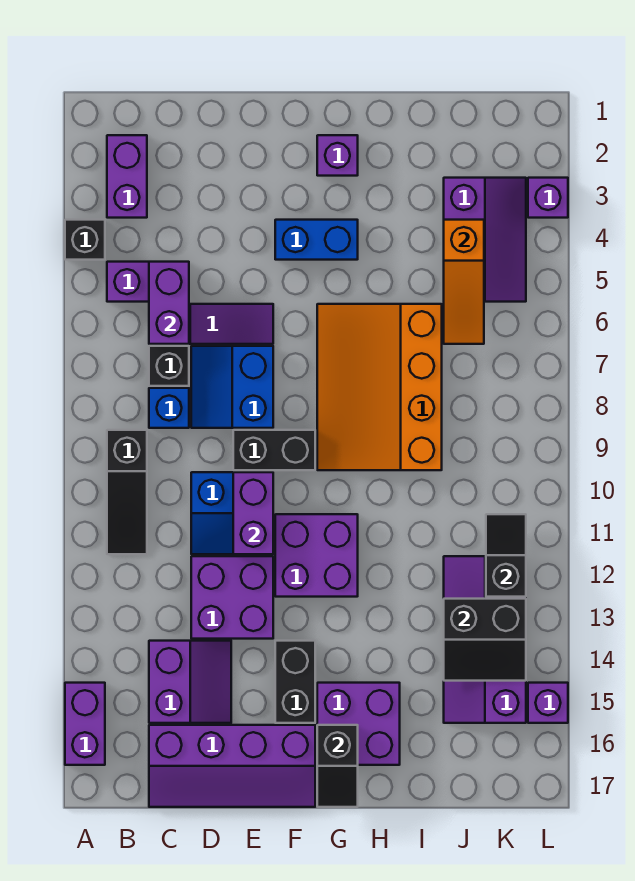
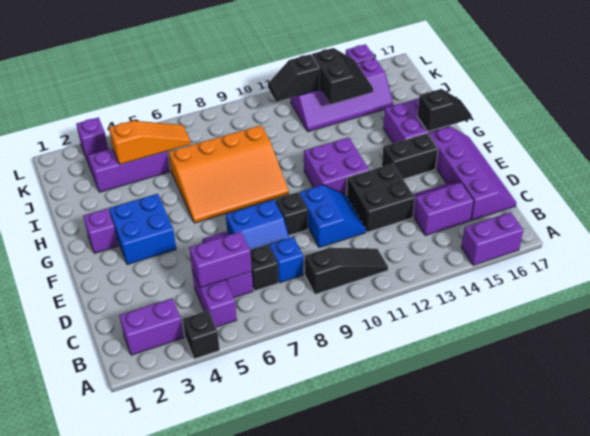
purple 2x2 brick [191,556,273,639] -> black 2x2 brick [347,163,415,232]
black 1x2 brick [233,430,315,470] -> black 1x1 brick [275,192,308,236]
purple 1x2 brick [233,472,273,554] -> none
blue 1x2 brick [275,220,358,260] -> blue 2x2 brick [109,194,176,265]

